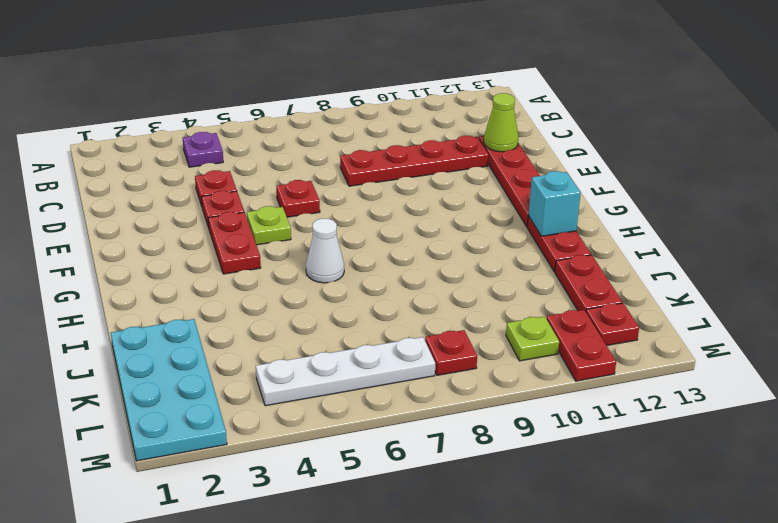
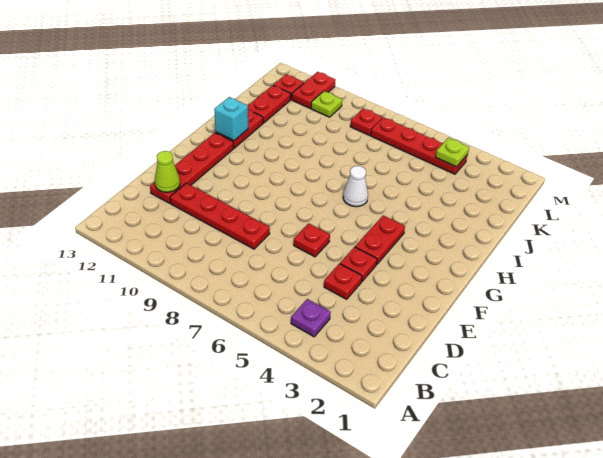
lime 1x1 plate [247,206,291,245] -> lime 1x1 plate moved to [436,138,469,167]
cyan 2x4 plate [111,319,227,461] -> none
white 1x4 plate [256,337,435,406] -> red 1x4 plate [371,117,467,174]

